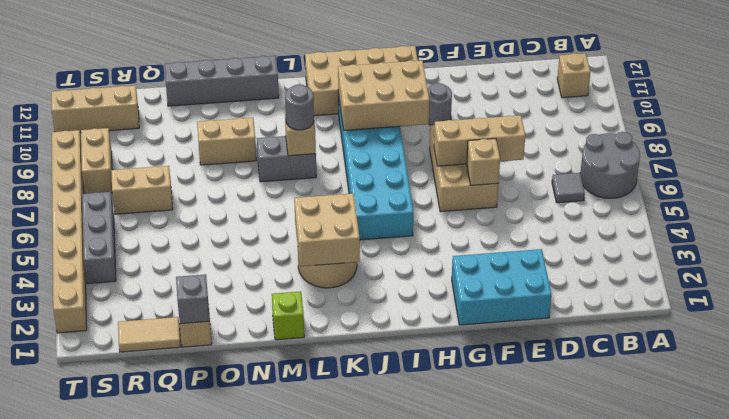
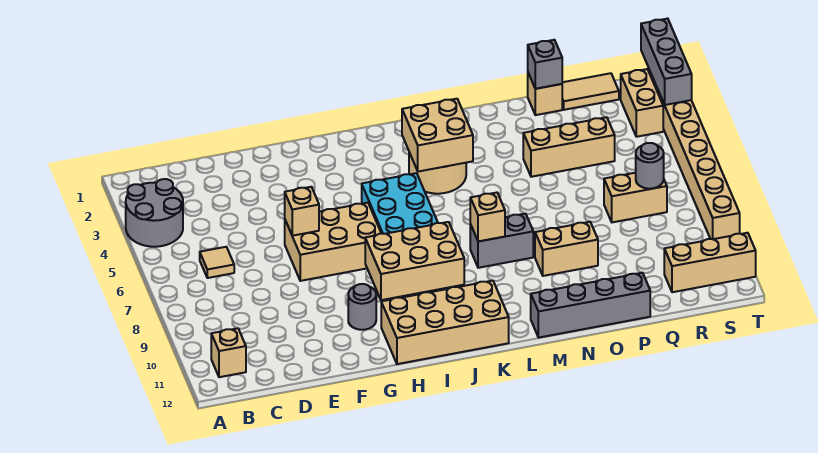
grey 2x2 round brick [580,132,640,198] -> grey 2x2 round brick moved to [126,179,183,247]
grey 1x1 tile [552,173,585,203] -> tan 1x1 tile [200,247,234,278]
cyan 2x3 brick [452,249,551,325] -> none
tan 1x3 brick [434,115,525,166] -> tan 1x3 brick moved to [523,117,615,177]
tan 2x3 brick [430,125,498,212] -> tan 2x3 brick turned to [285,203,381,281]
grey 1x1 round brick [285,84,314,130] -> grey 1x1 round brick moved to [636,143,664,189]
lime 1x1 brick [272,291,304,340] -> none
grey 1x3 brick [82,192,116,284] -> grey 1x3 brick moved to [641,19,692,105]
tan 1x2 brick [81,128,112,194] -> tan 1x2 brick moved to [621,69,663,137]

